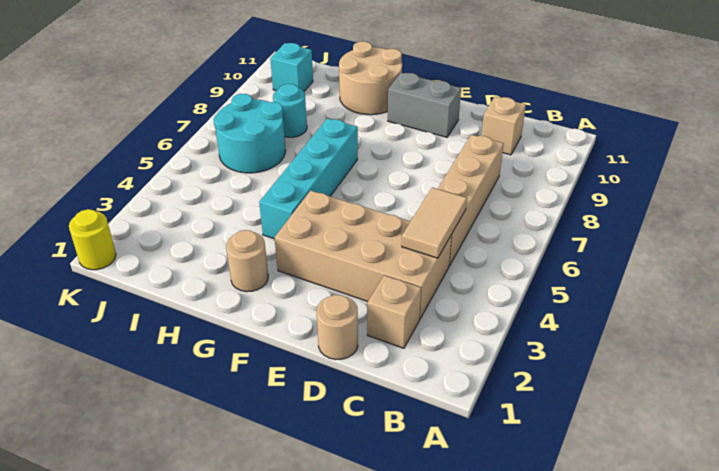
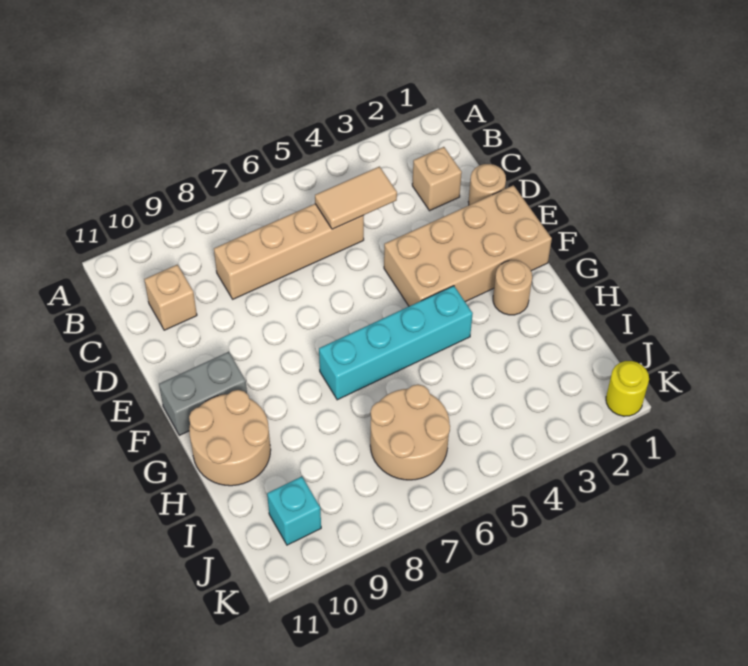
tan 2x4 brick [275,190,452,319] -> tan 2x4 brick turned to [384,185,552,306]
grey 1x2 brick [388,73,461,137] -> grey 1x2 brick turned to [159,352,247,435]
cyan 2x2 round brick [213,94,286,173] -> tan 2x2 round brick [370,385,450,480]
cyan 1x1 round brick [273,84,307,137] -> none

